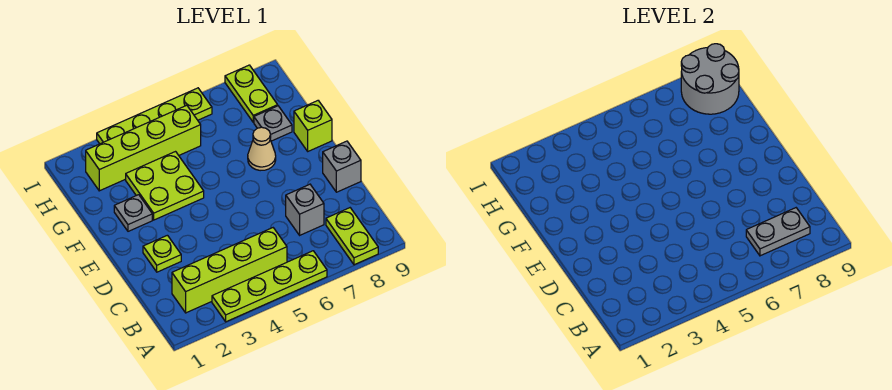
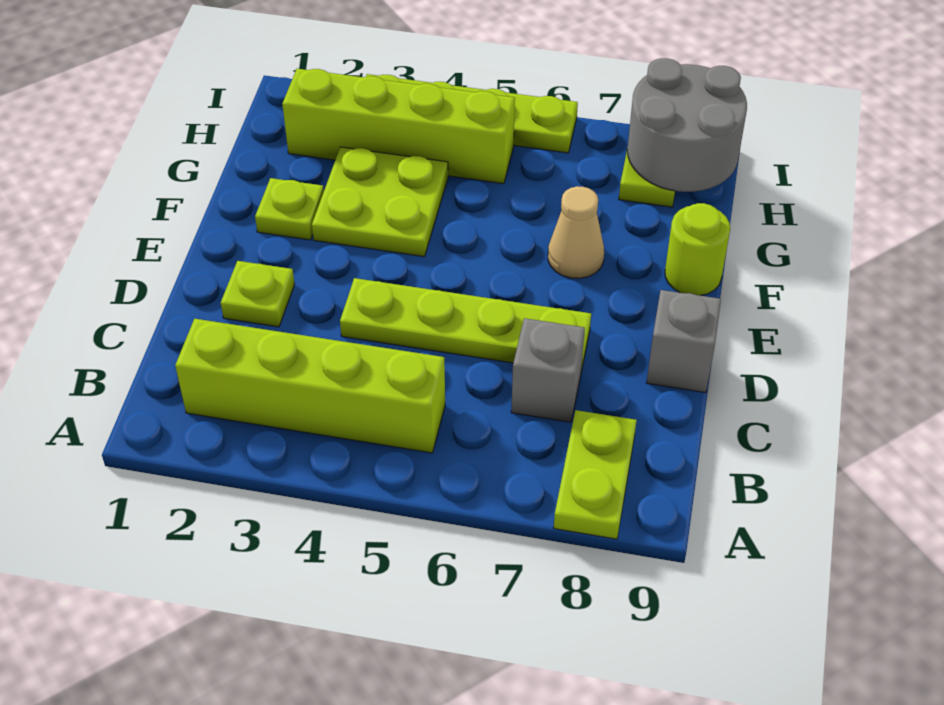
lime 1x4 plate [212,251,327,322] -> lime 1x4 plate moved to [340,278,591,372]
grey 1x2 plate [746,208,810,256] -> none
grey 1x1 plate [114,195,152,231] -> lime 1x1 plate [255,178,324,240]
lime 1x1 brick [294,101,332,151] -> lime 1x1 round brick [665,203,730,296]
grey 1x1 plate [254,106,292,141] -> none

